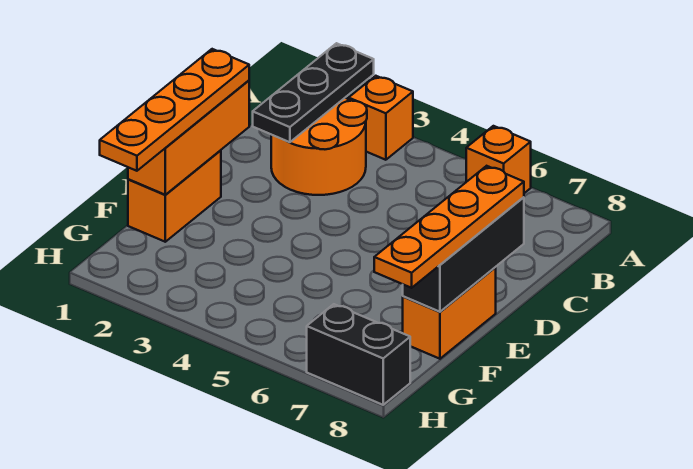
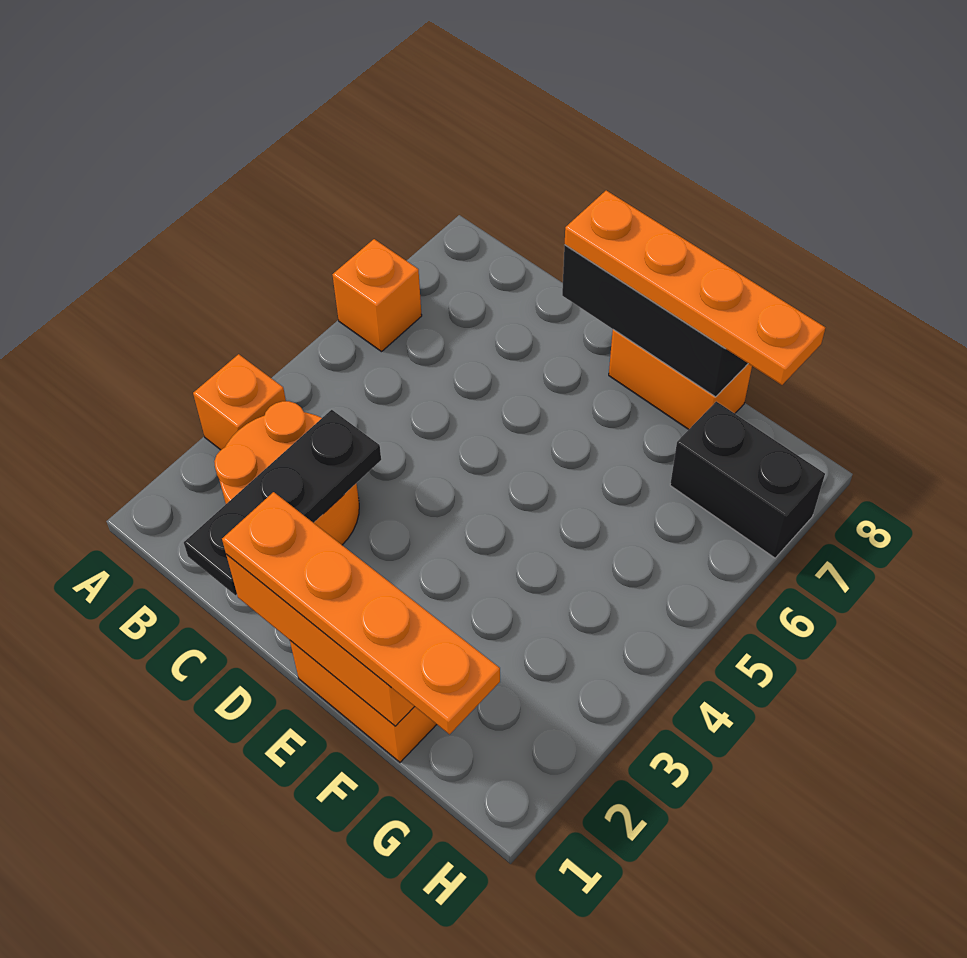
black 1x3 plate [253,43,374,142] -> black 1x3 plate turned to [184,410,381,595]
black 1x2 brick [307,304,410,405] -> black 1x2 brick turned to [670,402,825,558]

